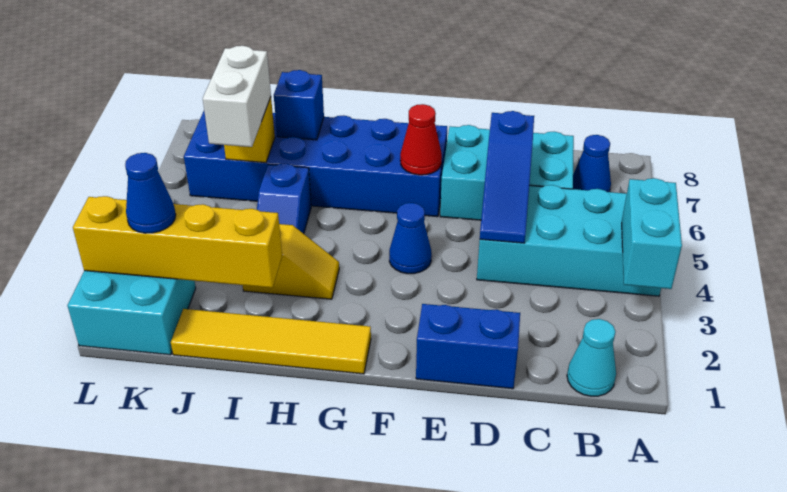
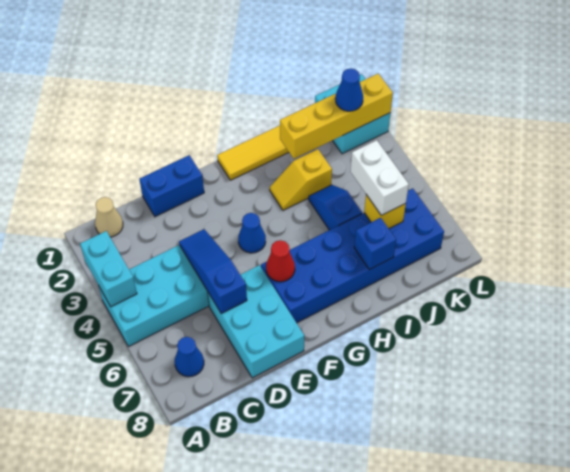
cyan 1x1 cone [567,319,616,396] -> tan 1x1 cone [95,197,123,237]
cyan 2x3 brick [440,125,574,220] -> cyan 2x3 brick turned to [208,265,304,378]

